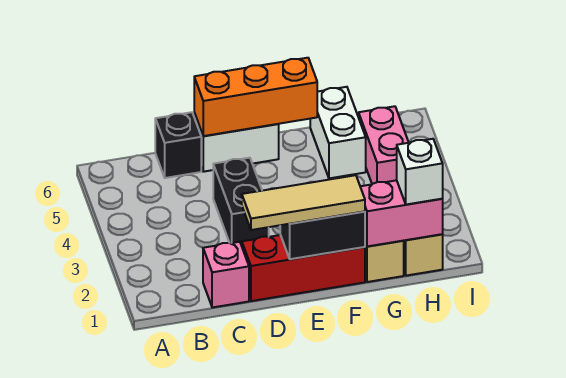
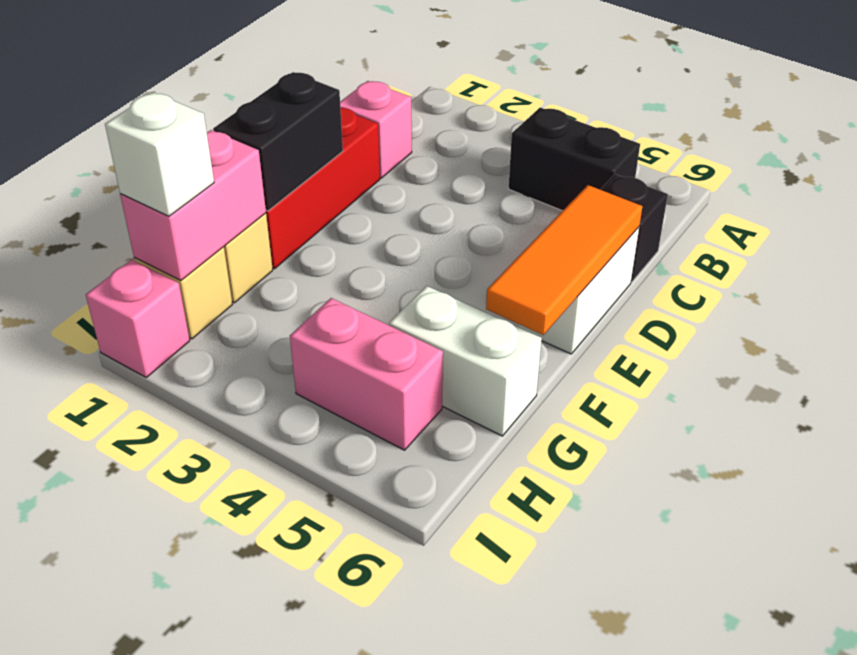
tan 1x3 tile [242,175,365,230] -> none
black 1x2 brick [213,158,269,246] -> black 1x2 brick moved to [509,108,640,211]
orange 1x3 brick [194,58,317,136] -> orange 1x3 tile [486,185,642,335]
none -> pink 1x1 brick [86,260,190,377]

